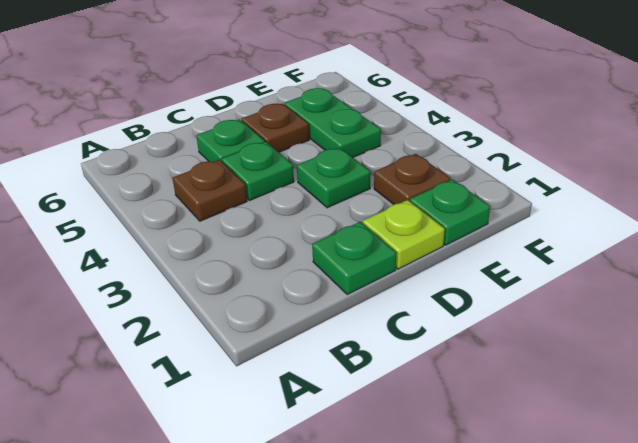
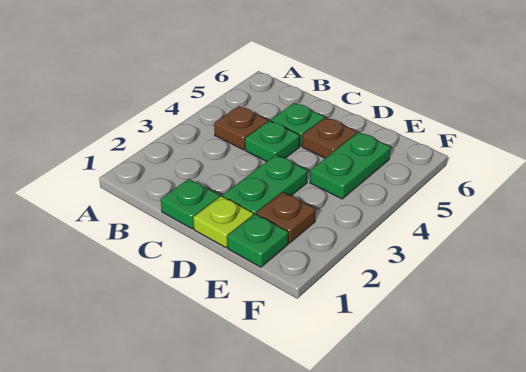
green 1x1 plate [297,148,371,208] -> green 1x2 plate [223,155,307,215]

